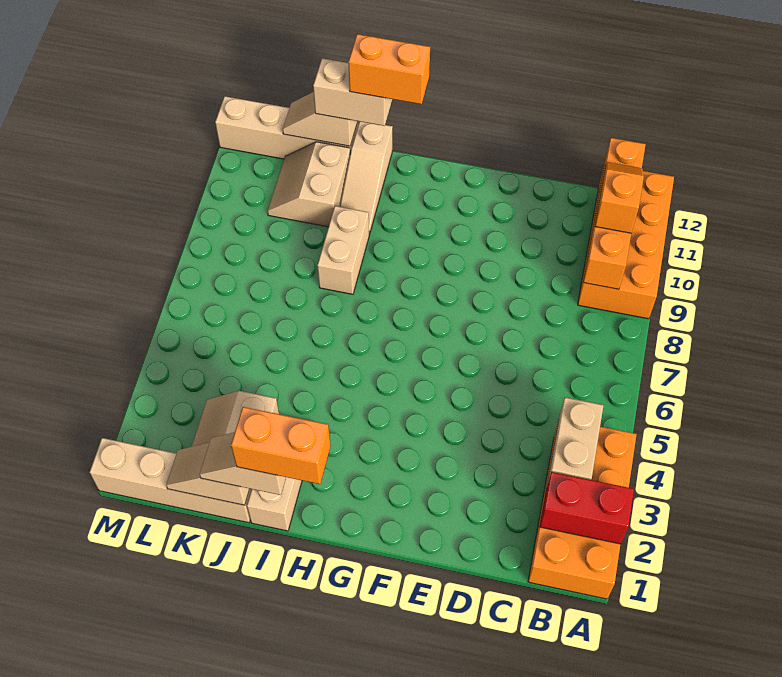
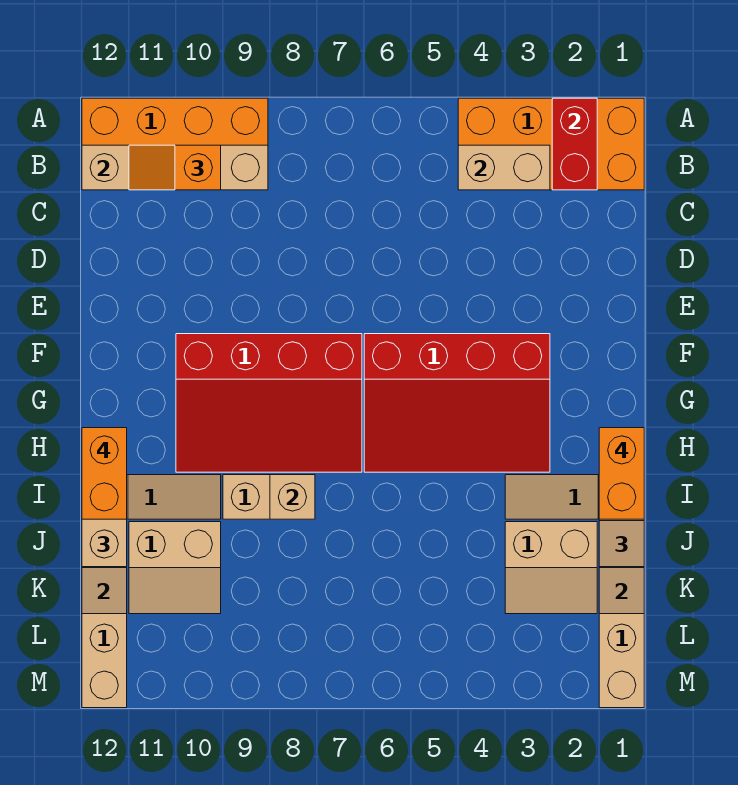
orange 1x4 brick [583,138,646,289] -> tan 1x4 brick [82,145,268,190]
none -> red 3x4 slope [364,334,550,472]
none -> red 3x4 slope [176,334,362,472]
none -> tan 1x1 brick [270,475,315,519]

